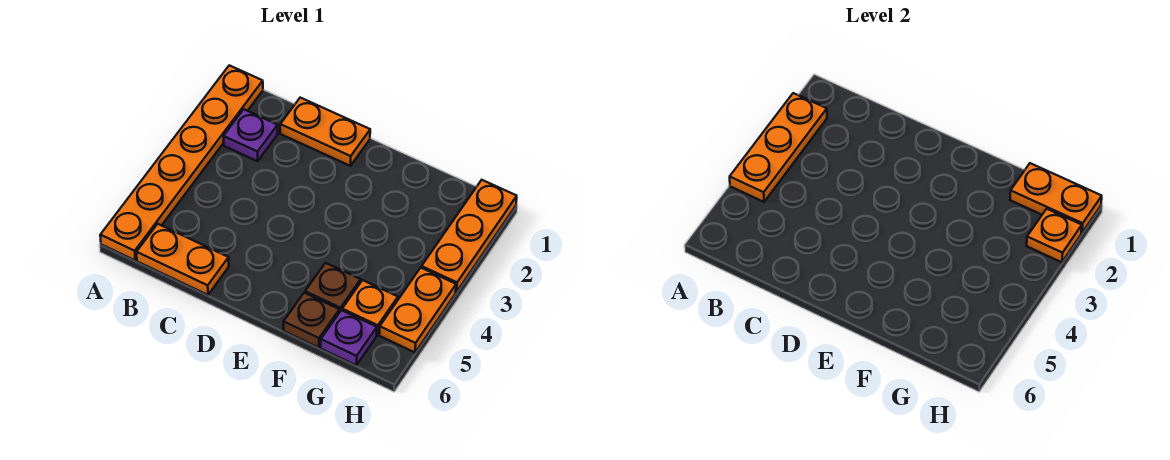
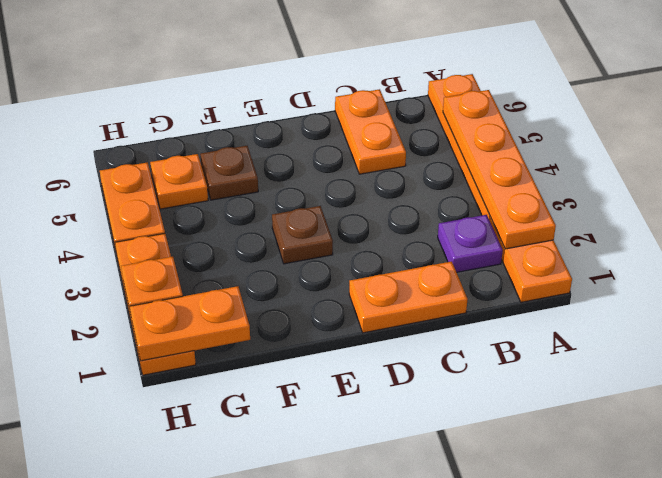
orange 1x3 plate [730,93,827,202] -> orange 1x4 plate [443,90,556,249]
orange 1x2 plate [137,224,229,295] -> orange 1x2 plate turned to [335,89,406,174]
brown 1x1 plate [284,293,339,348] -> brown 1x1 plate moved to [272,206,333,264]
purple 1x1 plate [321,310,377,365] -> none

